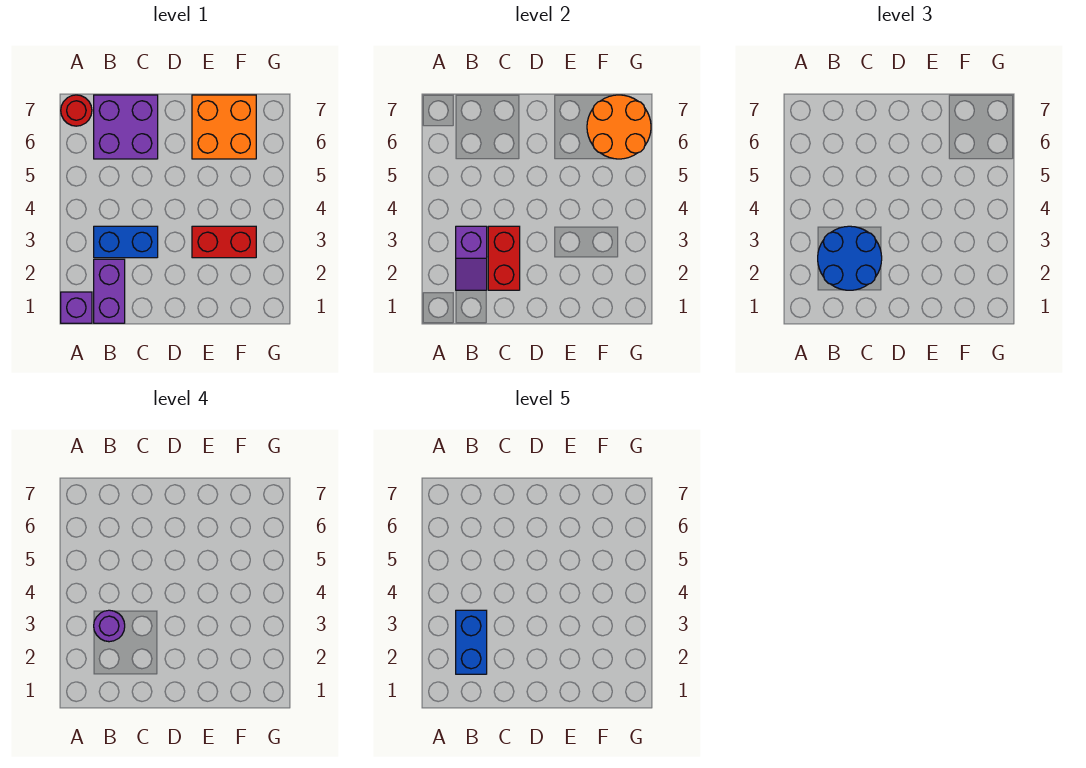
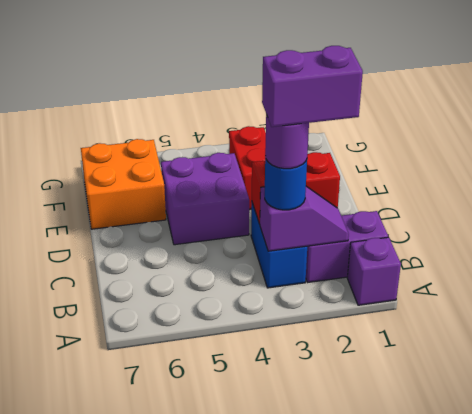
red 1x1 round brick [61,95,92,126] -> none
blue 2x2 round brick [818,226,882,290] -> blue 1x1 round brick [265,157,307,210]
blue 1x2 brick [456,610,487,674] -> purple 1x2 brick [262,46,363,127]
purple 2x2 brick [94,95,158,159] -> purple 2x2 brick moved to [161,153,249,245]
orange 2x2 round brick [587,95,651,159] -> none

